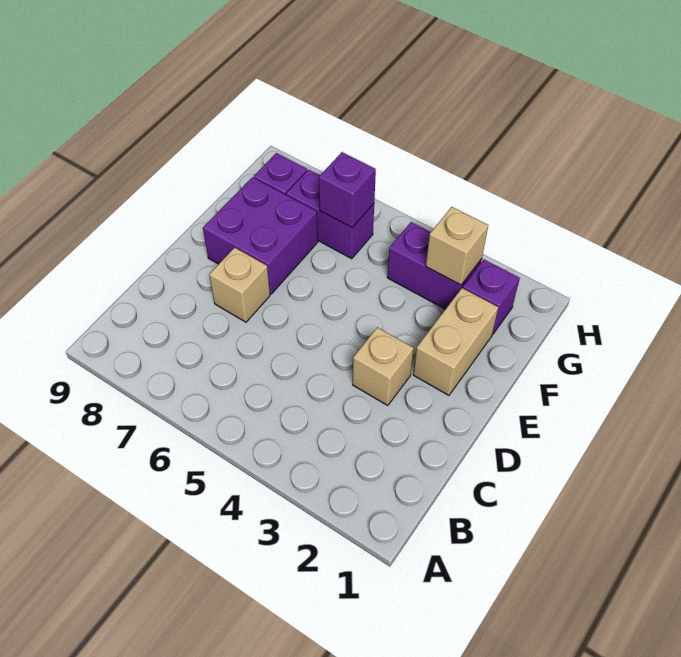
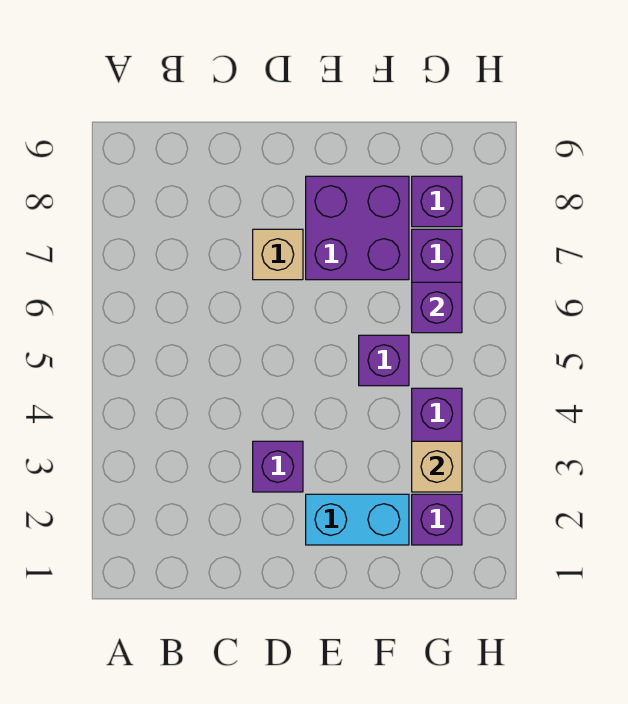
tan 1x1 brick [353,327,414,406] -> purple 1x1 brick [253,441,303,492]
tan 1x2 brick [413,288,498,395] -> cyan 1x2 brick [306,494,409,545]
none -> purple 1x1 brick [359,335,409,386]

